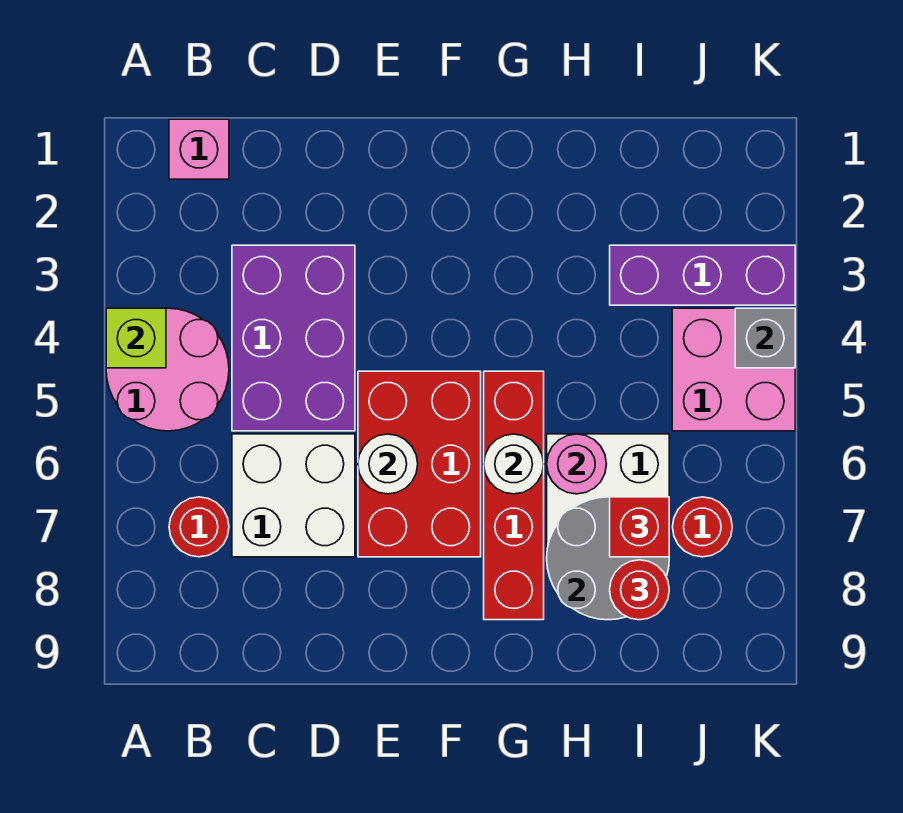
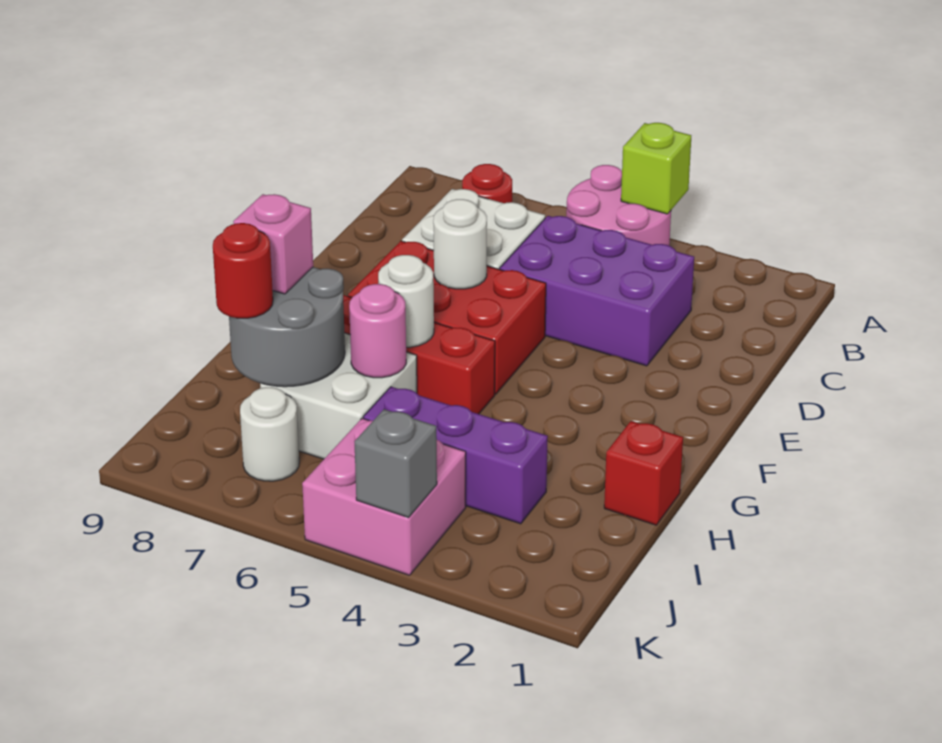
pink 1x1 brick [169,119,229,179] -> pink 1x1 brick moved to [233,194,313,294]
purple 1x3 brick [610,245,795,305] -> purple 1x3 brick turned to [363,387,548,524]
red 1x1 brick [610,497,669,557] -> red 1x1 brick moved to [604,421,683,525]
red 1x1 round brick [673,497,732,557] -> white 1x1 round brick [240,387,299,481]

